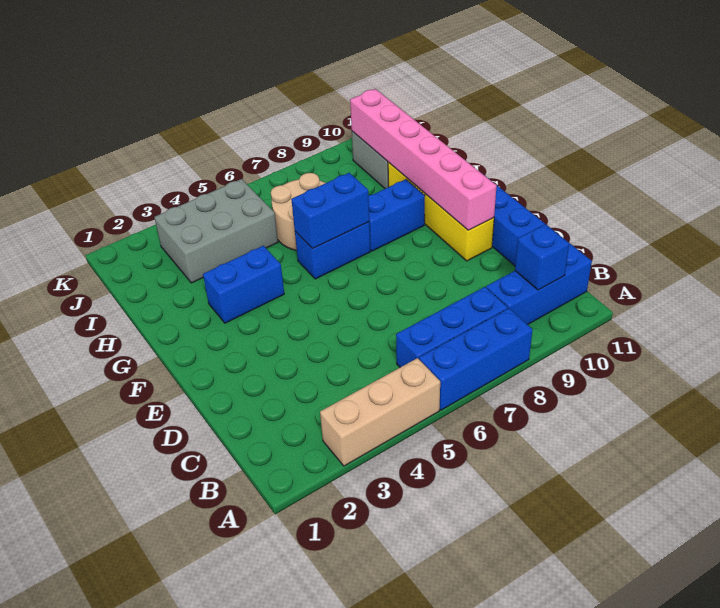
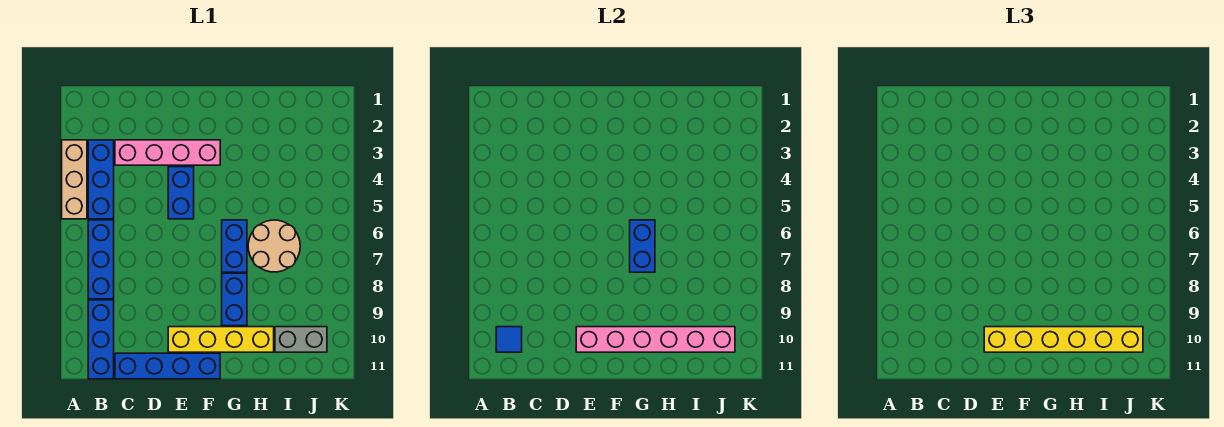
blue 1x3 brick [419,308,533,410] -> blue 1x3 brick moved to [88,140,114,219]
blue 1x1 brick [515,224,569,290] -> blue 1x1 tile [496,327,522,352]
none -> pink 1x4 brick [115,140,220,165]
none -> yellow 1x6 brick [984,327,1143,352]
blue 1x2 brick [203,246,284,323] -> blue 1x2 brick moved to [168,167,194,219]
grey 2x3 brick [154,179,278,283] -> none

